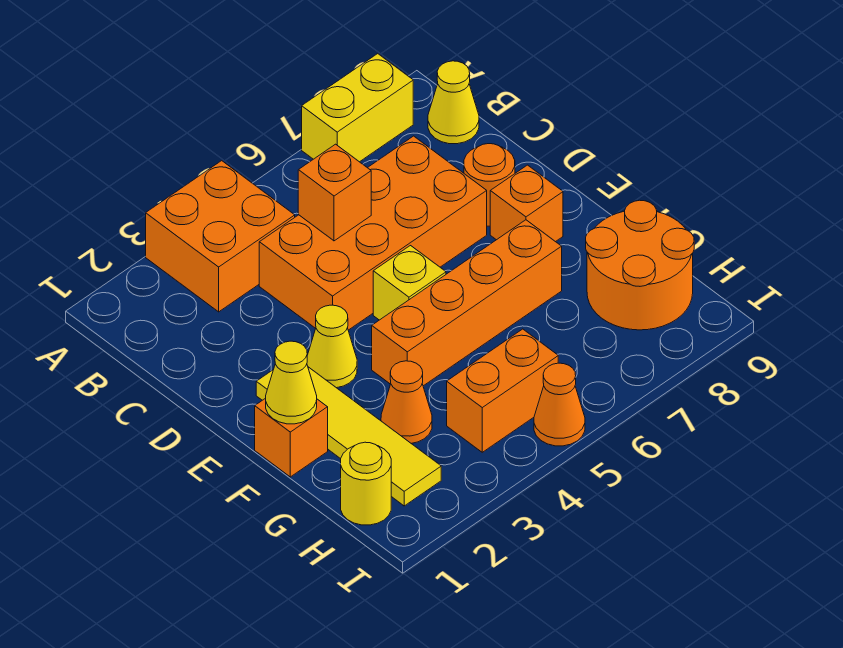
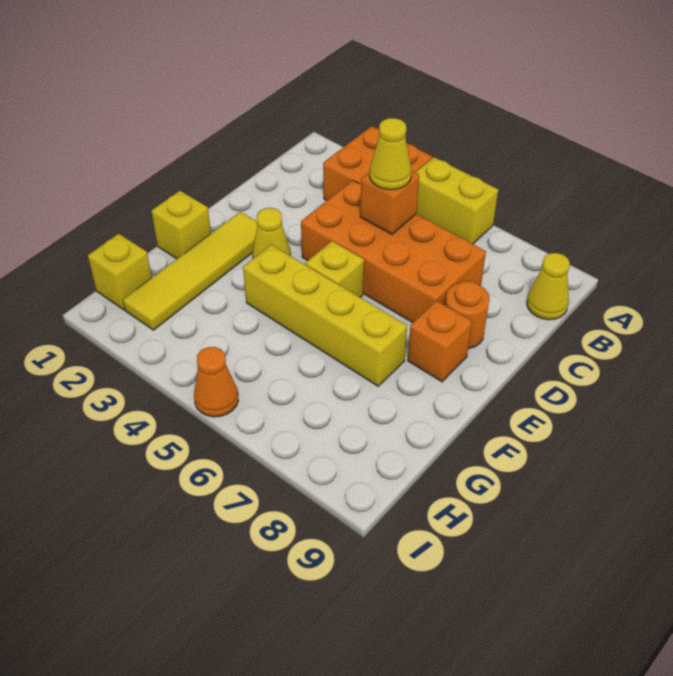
yellow 1x2 brick [302,54,413,162] -> yellow 1x2 brick moved to [415,157,498,244]
orange 1x1 brick [255,398,328,477] -> yellow 1x1 brick [151,191,211,259]
yellow 1x1 cone [266,341,317,424] -> yellow 1x1 cone moved to [369,118,412,190]
orange 1x4 brick [372,220,562,386] -> yellow 1x4 brick [243,245,407,386]
orange 1x1 cone [381,361,432,444] -> none
orange 2x2 round brick [586,200,694,330] -> none
yellow 1x1 round brick [341,442,391,525] -> yellow 1x1 brick [88,234,152,310]
orange 1x2 brick [447,329,558,452] -> none

